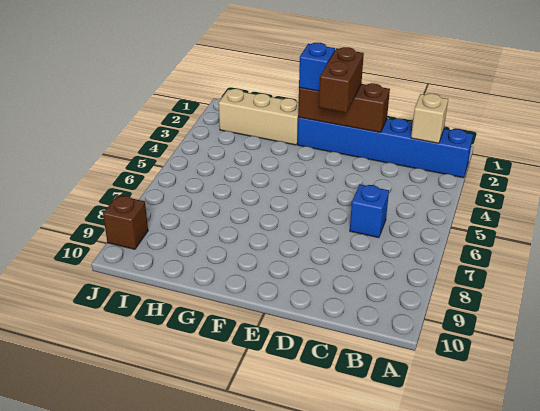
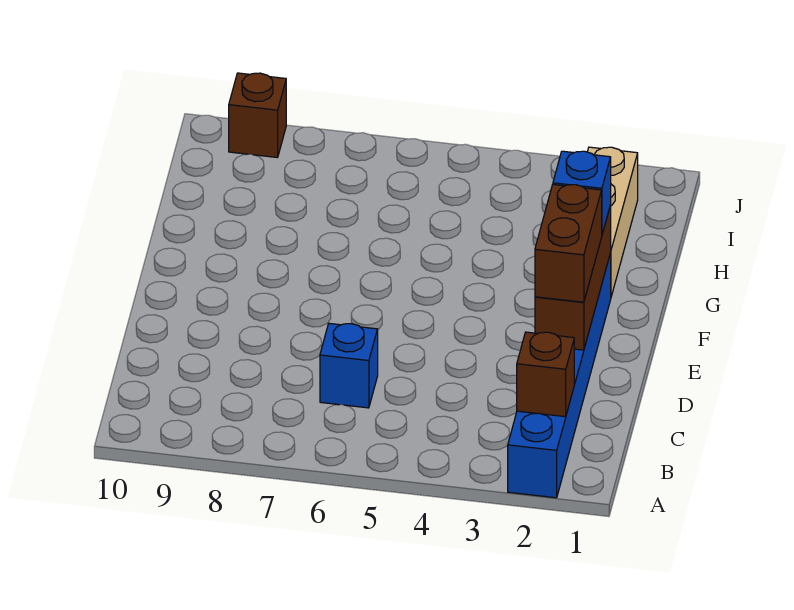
tan 1x1 brick [411,94,448,143] -> brown 1x1 brick [517,332,574,417]
brown 1x2 brick [319,47,364,113] -> brown 1x2 brick turned to [535,185,602,302]

